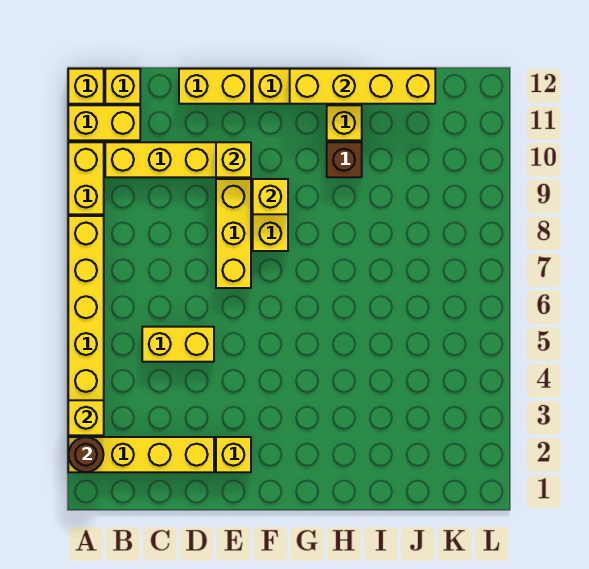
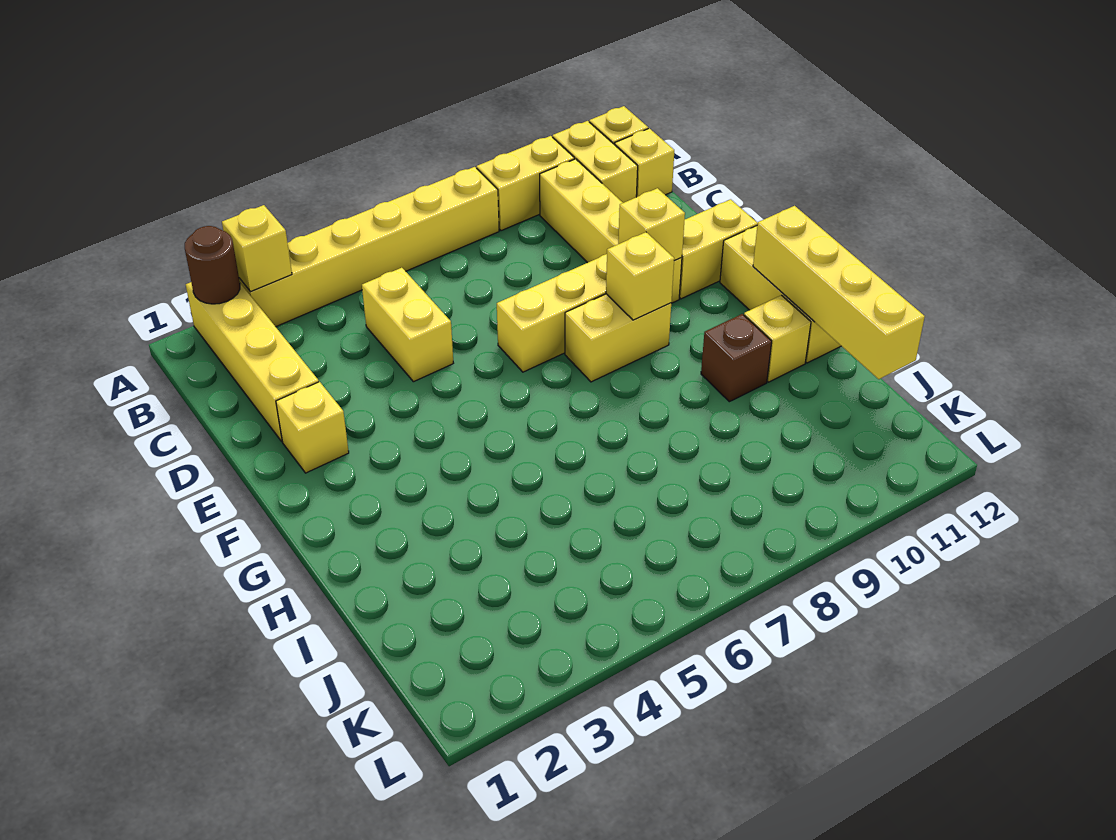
yellow 1x2 brick [179,69,251,104] -> yellow 1x2 brick turned to [679,199,758,299]

